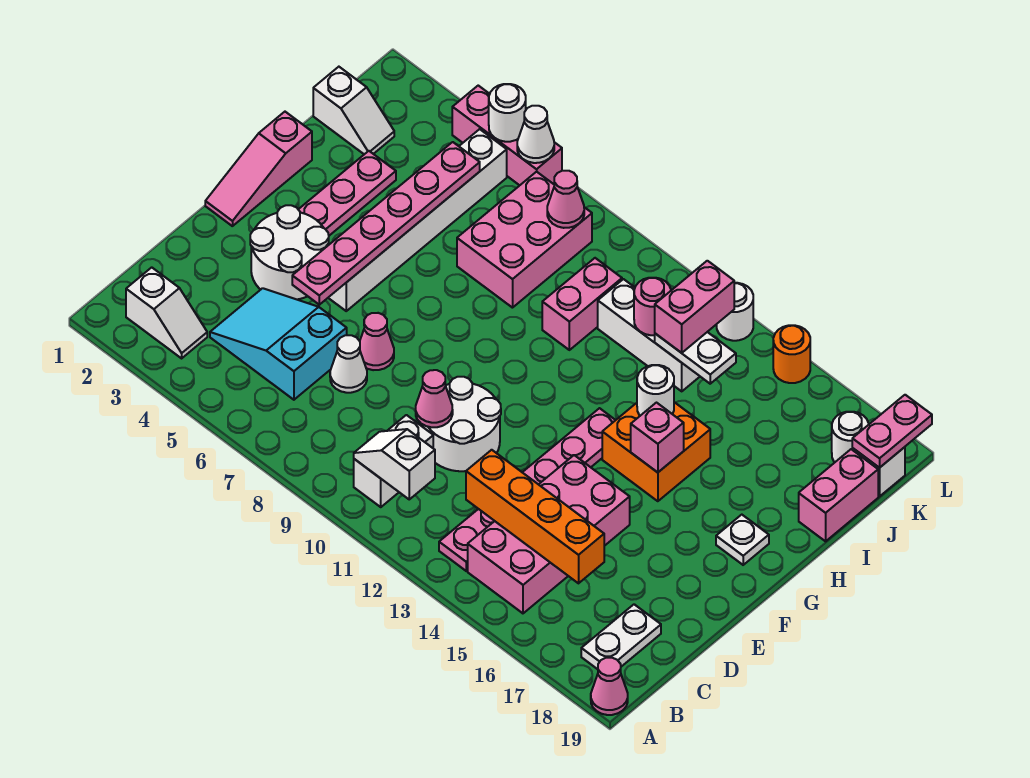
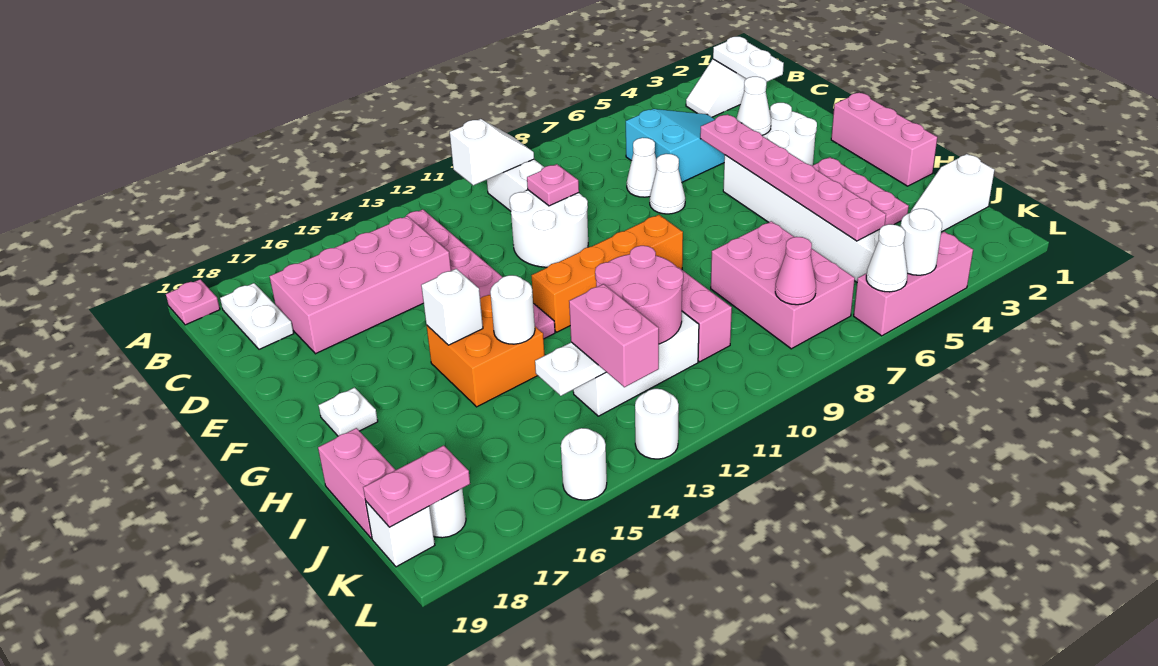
pink 1x1 cone [591,658,628,715] -> pink 1x1 plate [166,279,220,325]
none -> white 1x2 plate [713,37,784,82]
pink 2x4 brick [468,455,630,613] -> pink 2x4 brick turned to [269,216,451,354]
orange 1x4 brick [466,450,604,583] -> orange 1x4 brick moved to [531,215,683,332]
pink 1x1 cone [416,370,453,427] -> pink 1x1 plate [527,164,579,206]
none -> white 1x1 cone [736,77,771,135]
pink 1x1 cone [360,313,394,370] -> white 1x1 cone [650,154,685,214]
pink 1x3 slope [205,112,312,226] -> pink 1x3 brick [831,93,937,186]
pink 1x1 brick [631,403,684,472] -> white 1x1 brick [421,269,483,345]
pink 1x1 round brick [634,278,671,335] -> pink 2x2 round brick [595,246,683,344]
pink 1x2 plate [852,395,932,468] -> pink 1x2 plate turned to [363,445,470,527]
orange 1x1 round brick [773,325,810,383] -> white 1x1 round brick [561,428,607,500]

